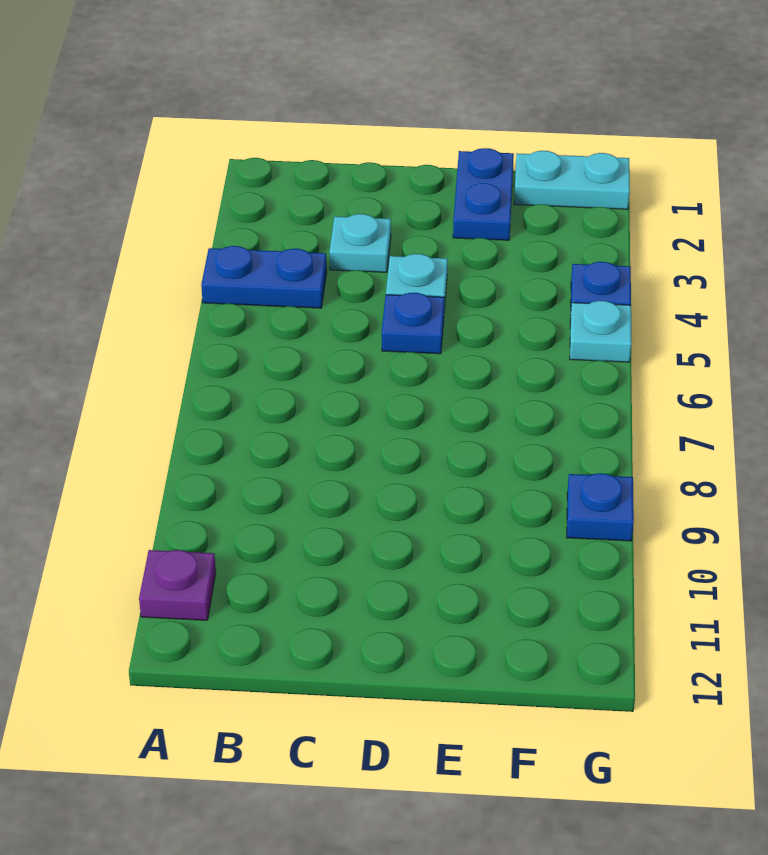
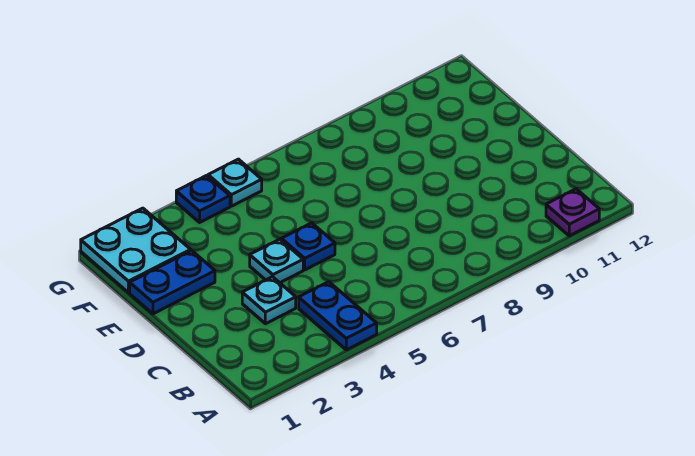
cyan 1x2 plate [514,151,630,209] -> cyan 2x2 plate [81,208,191,293]
blue 1x1 plate [567,473,634,541] -> none

